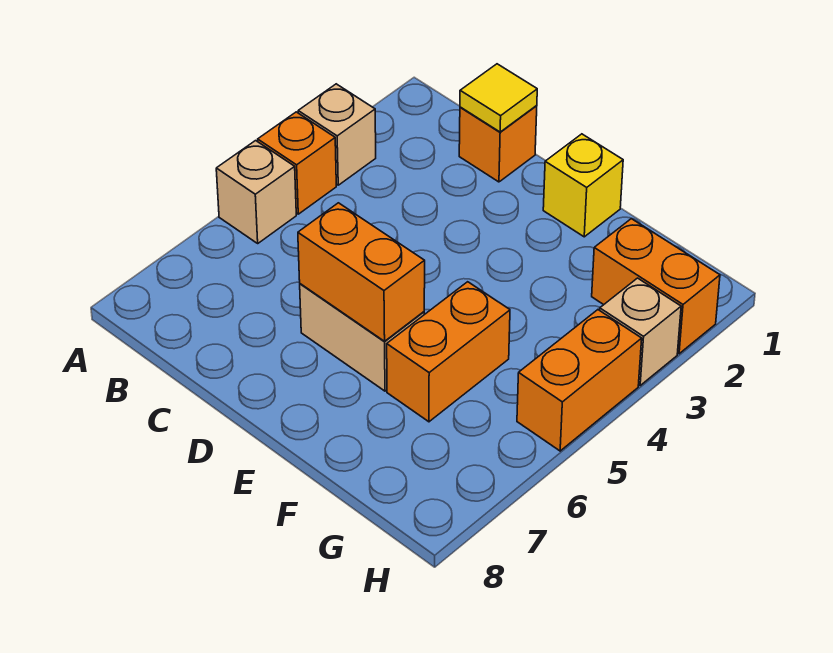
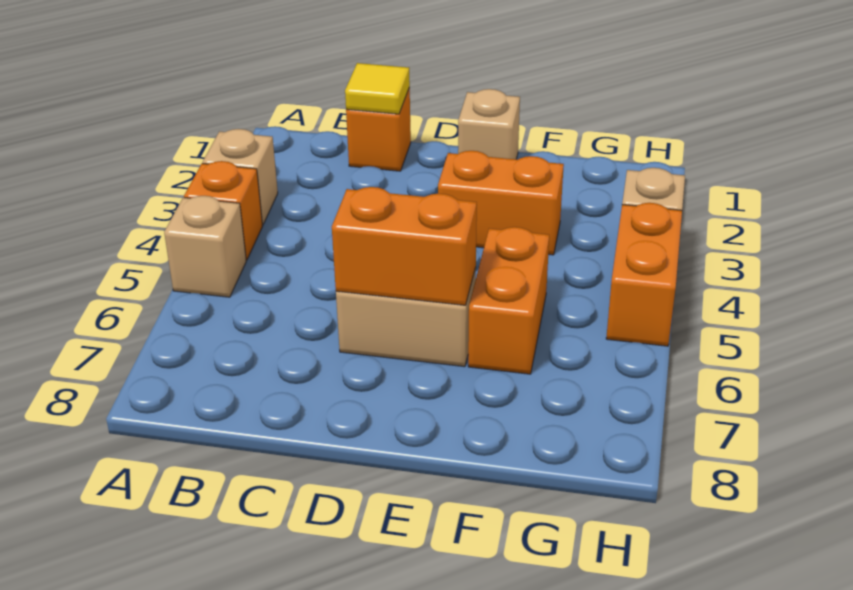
yellow 1x1 brick [543,134,623,237] -> tan 1x1 brick [458,89,520,159]
orange 1x2 brick [592,219,720,354] -> orange 1x2 brick moved to [438,151,564,255]

